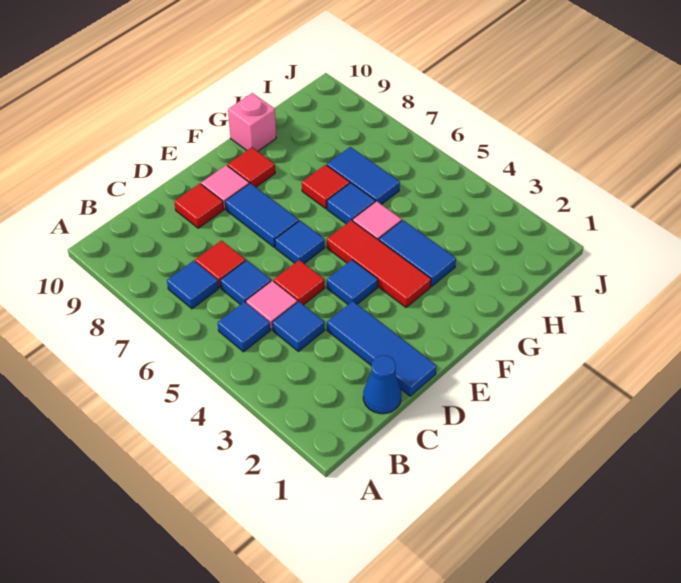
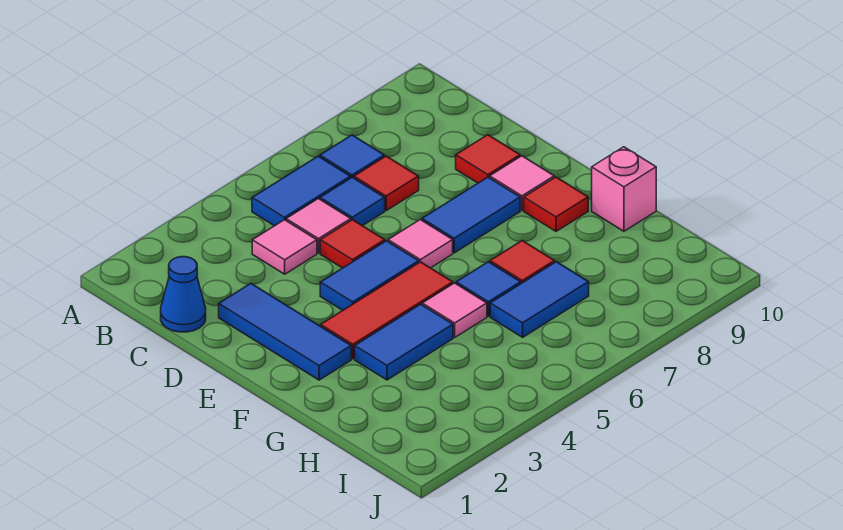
blue 1x1 tile [218,302,270,352] -> blue 1x2 tile [252,156,351,226]
blue 1x1 tile [272,301,325,351] -> pink 1x1 tile [252,220,317,274]
blue 1x3 tile [327,301,436,396] -> blue 1x3 tile turned to [219,283,351,380]
blue 1x1 tile [327,260,378,304] -> blue 1x2 tile [320,241,419,310]
blue 1x1 tile [275,221,325,263] -> pink 1x1 tile [388,220,453,268]

